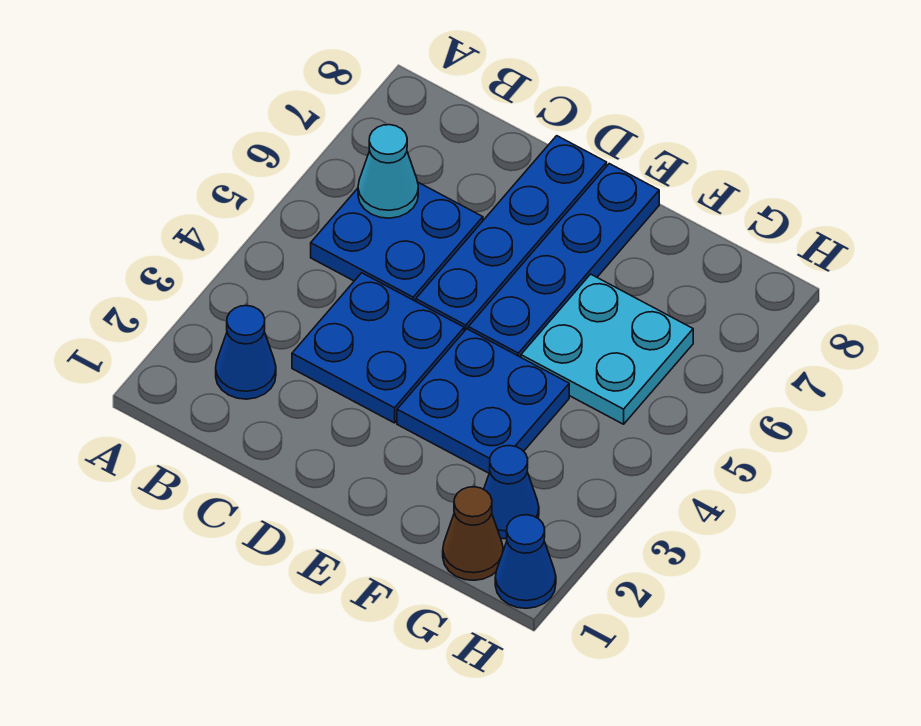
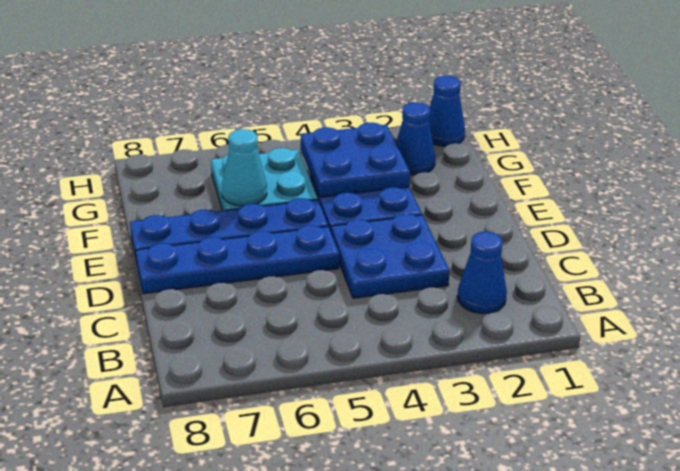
blue 2x2 plate [311,182,483,301] -> blue 2x2 plate moved to [301,123,410,197]
cyan 1x1 cone [358,125,418,218] -> cyan 1x1 cone moved to [222,129,267,206]
brown 1x1 cone [443,487,503,580] -> none

